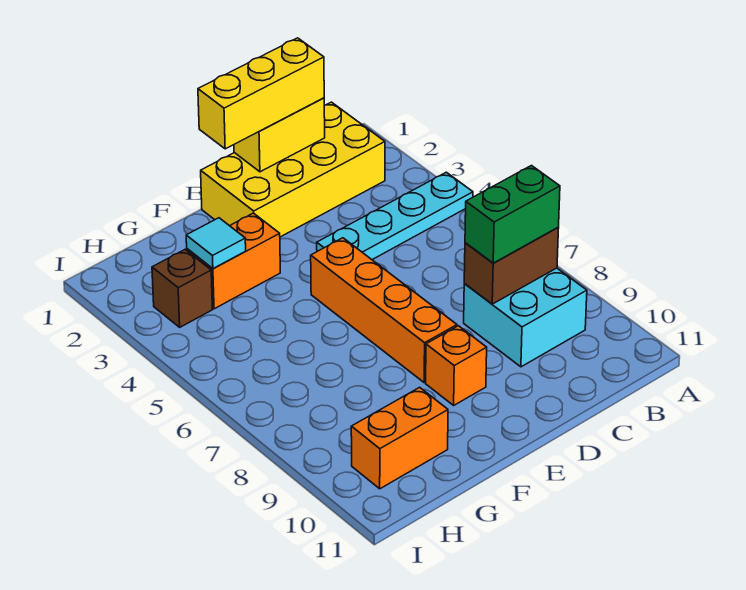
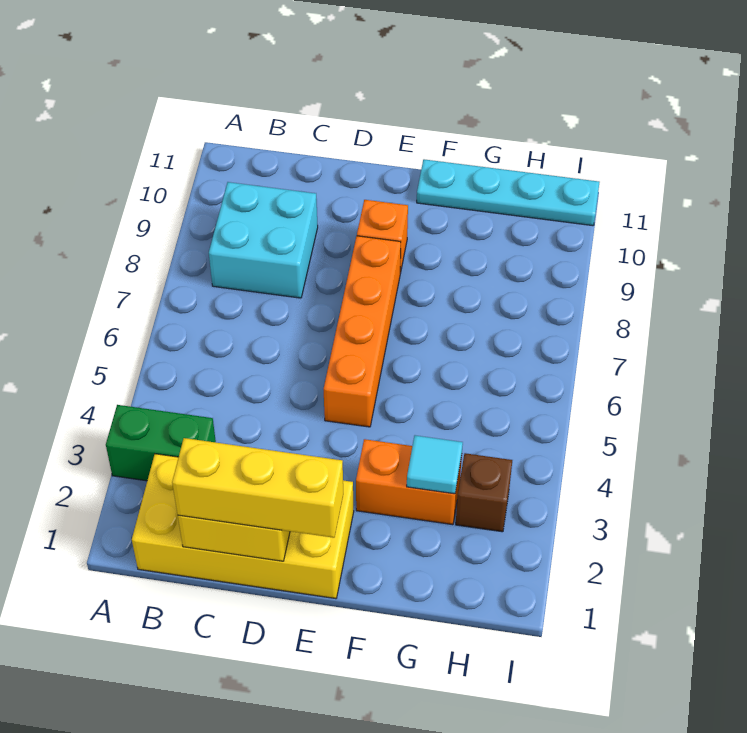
cyan 1x4 plate [317,172,473,260] -> cyan 1x4 plate moved to [417,159,600,226]
brown 1x2 brick [464,228,559,304] -> none
green 1x2 brick [465,166,560,263] -> green 1x2 brick moved to [106,405,216,481]
orange 1x2 brick [351,387,448,489] -> none

